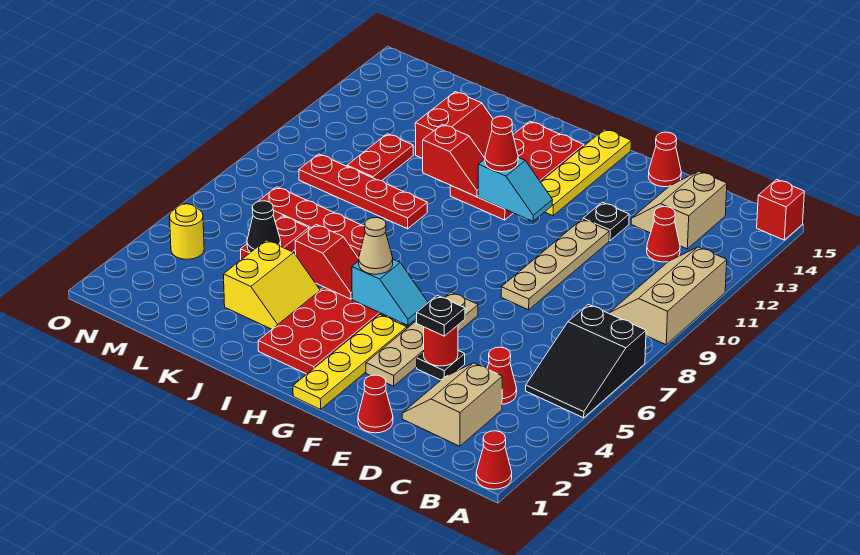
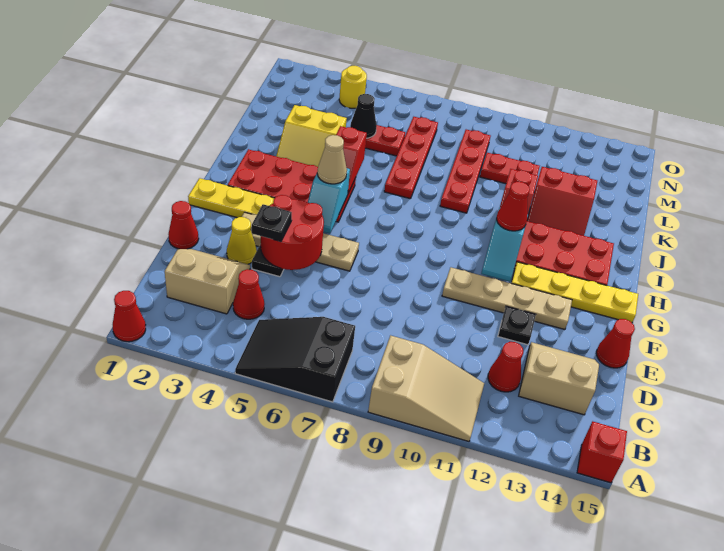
tan 2x3 slope [609,247,727,345] -> tan 2x3 slope turned to [368,335,484,441]
none -> yellow 1x1 cone [227,217,257,264]
red 1x1 round brick [424,325,458,366] -> red 2x2 round brick [261,195,324,270]
tan 1x4 plate [501,219,609,310] -> tan 1x4 plate moved to [442,267,572,330]

